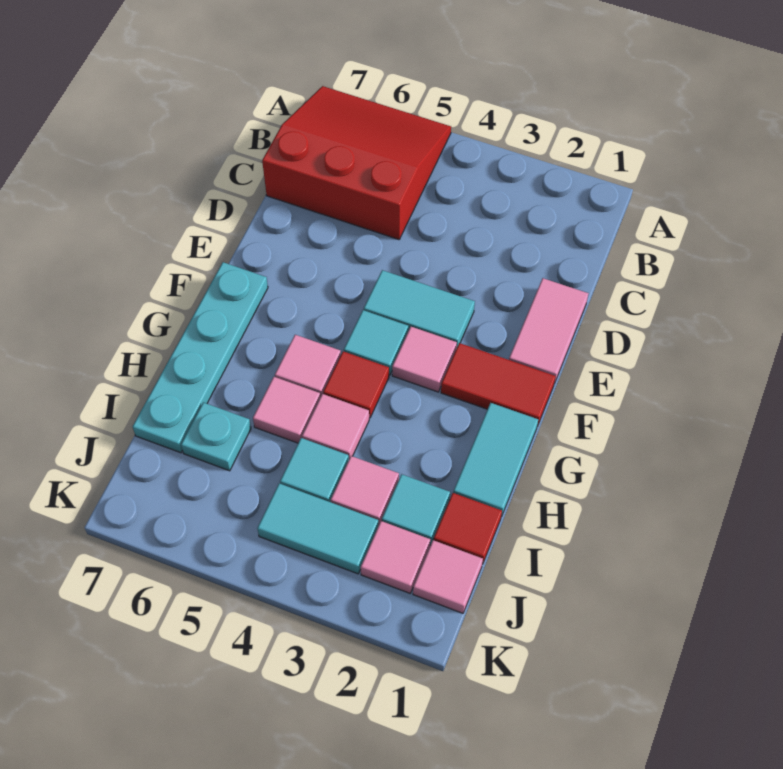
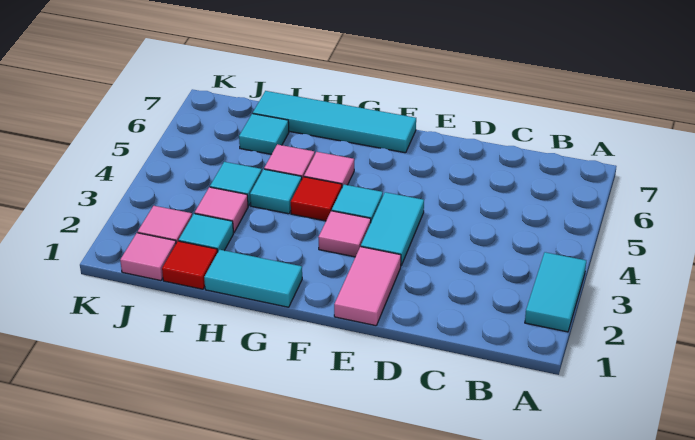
red 3x3 slope [262,86,451,240] -> none
pink 1x2 tile [509,278,589,383] -> pink 1x2 tile turned to [334,247,401,326]
red 1x2 tile [441,343,556,426] -> none
cyan 1x4 plate [133,262,268,453] -> cyan 1x4 tile [253,91,416,153]
pink 1x1 tile [302,394,369,459] -> cyan 1x1 tile [250,169,302,214]
cyan 1x1 plate [181,402,251,471] -> cyan 1x1 tile [239,114,289,154]
cyan 1x2 tile [257,483,378,574] -> cyan 1x2 tile moved to [525,252,586,332]

